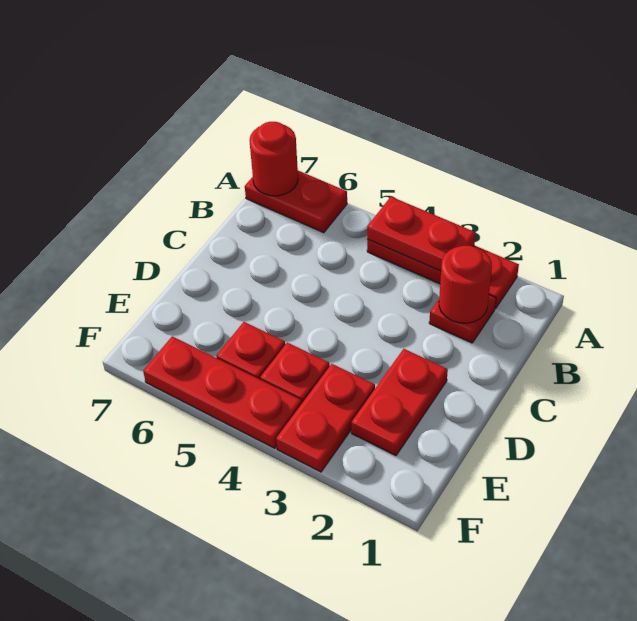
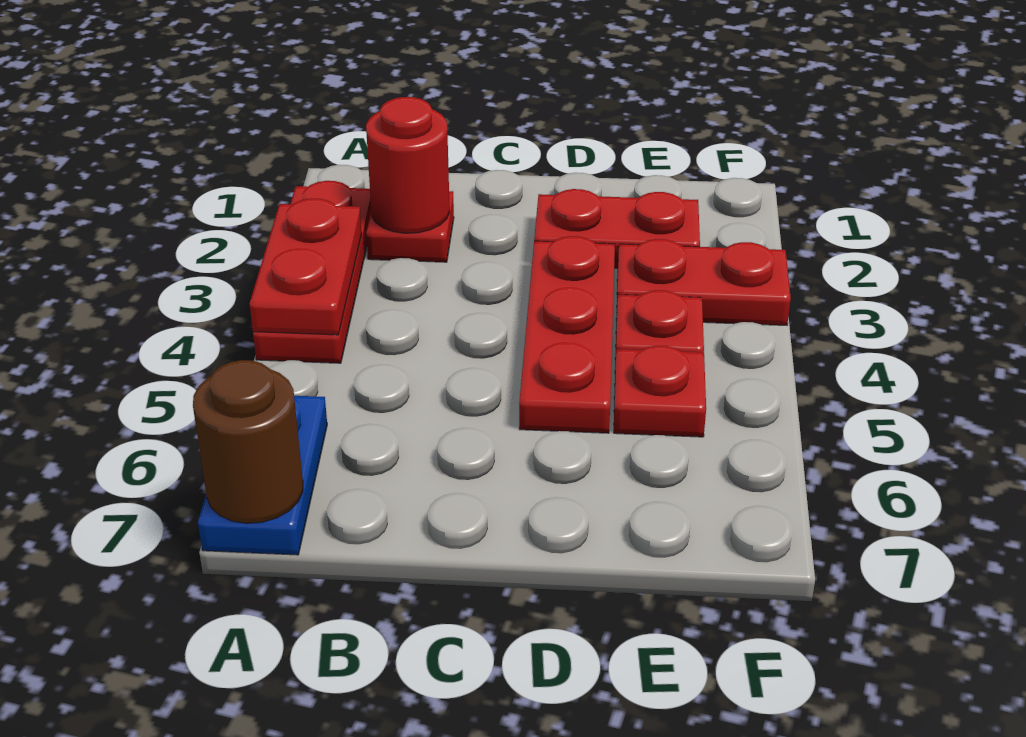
red 1x2 plate [245,171,347,233] -> blue 1x2 plate [198,396,327,555]
red 1x1 round brick [250,122,298,196] -> brown 1x1 round brick [193,360,303,523]
red 1x3 plate [143,336,302,448] -> red 1x3 plate moved to [519,236,615,433]

